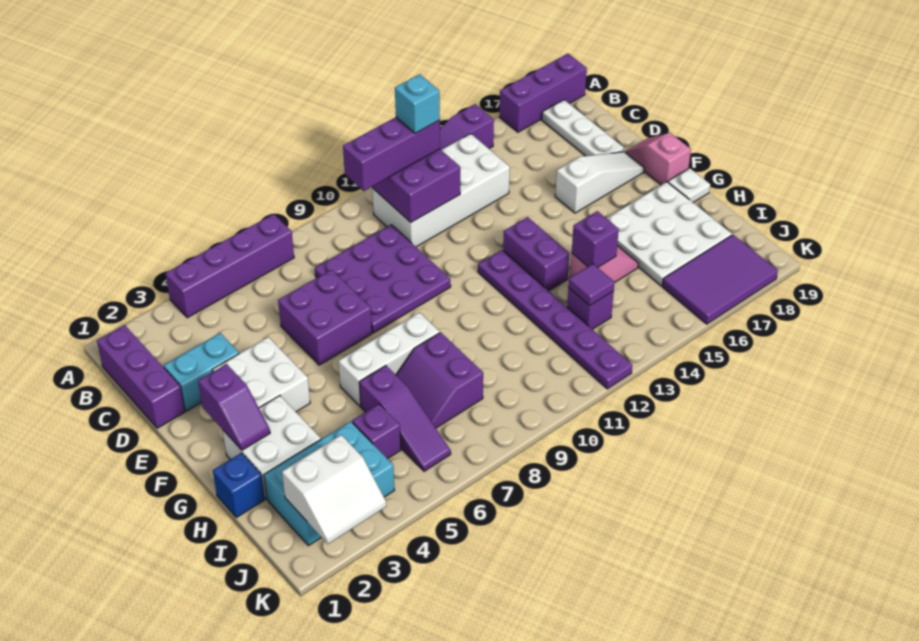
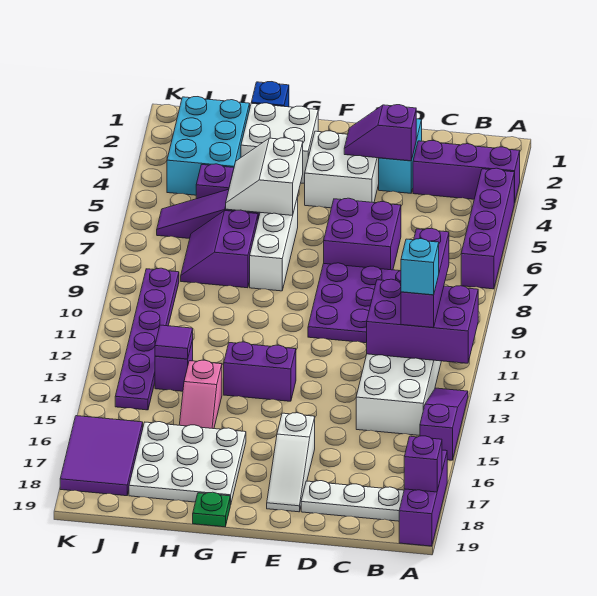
purple 1x3 brick [97,325,185,428] -> purple 1x3 brick moved to [413,141,520,203]
pink 1x2 slope [625,133,691,185] -> none
purple 1x2 slope [198,364,270,450] -> purple 1x2 slope moved to [344,105,416,161]
purple 1x6 plate [478,250,632,389] -> purple 1x6 plate turned to [115,268,179,410]
white 1x1 plate [668,168,710,202] -> green 1x1 plate [193,492,230,527]
purple 2x2 slope [396,332,483,428] -> purple 2x2 slope turned to [181,210,258,288]
purple 1x1 brick [572,211,619,267] -> purple 1x1 brick moved to [404,436,442,492]
white 2x2 slope [282,435,386,544] -> white 2x2 slope moved to [226,138,303,215]

